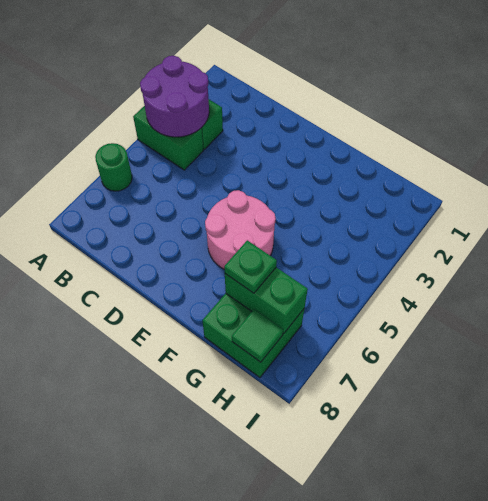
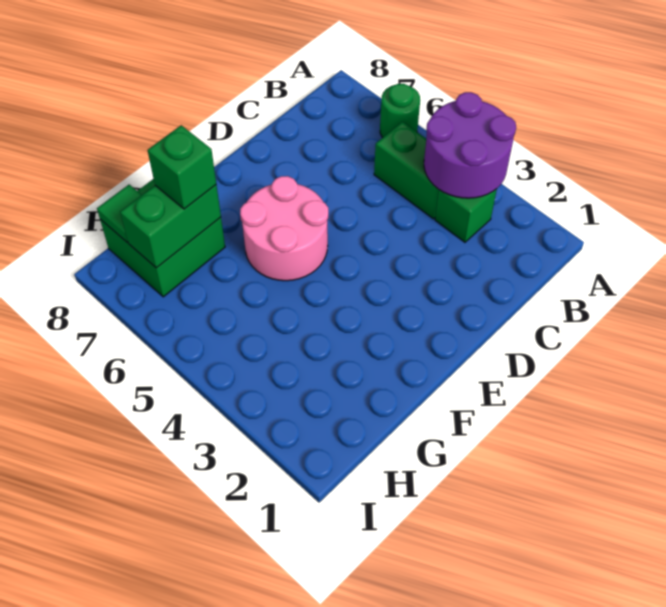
green 1x2 brick [133,106,203,170] -> green 1x2 brick turned to [374,122,439,219]
green 1x1 plate [224,240,277,293] -> green 1x1 brick [147,125,216,209]

